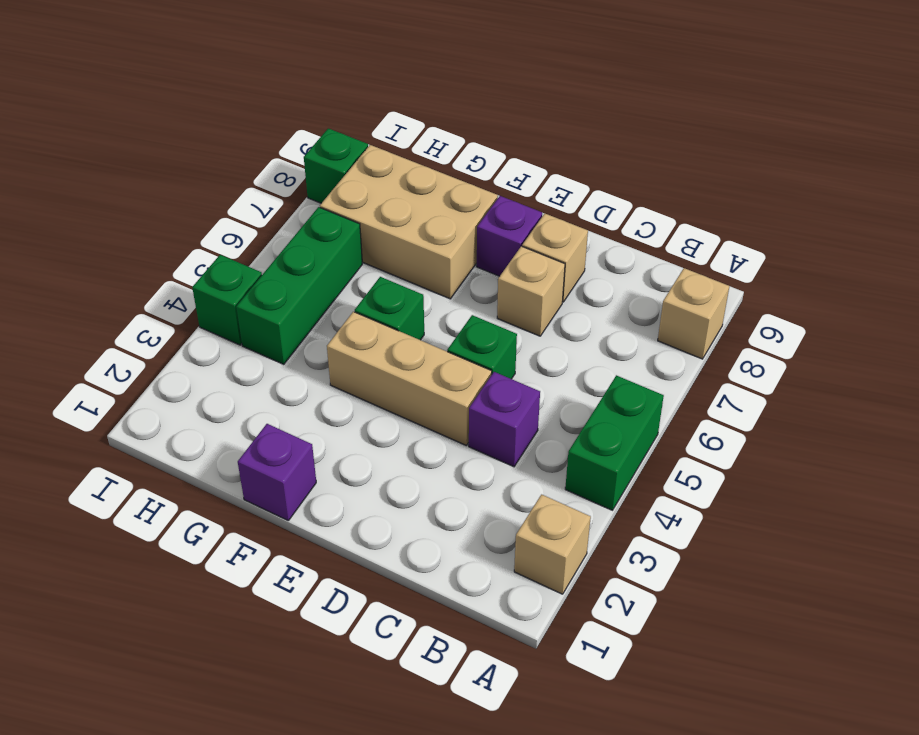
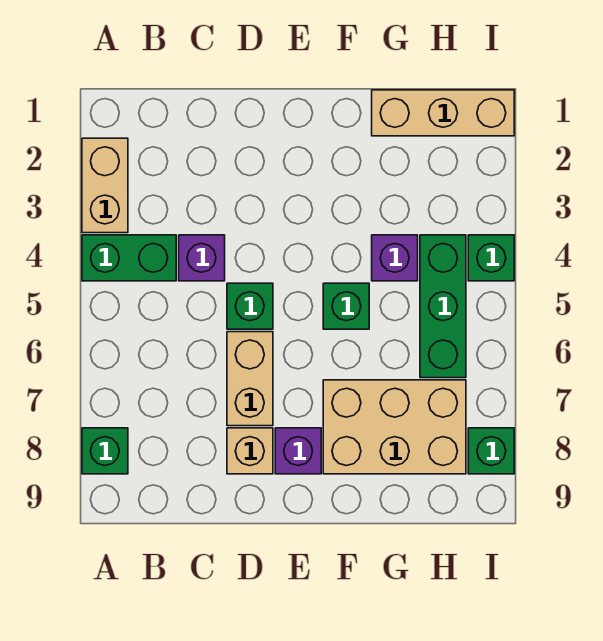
tan 1x1 brick [514,495,591,594] -> tan 1x2 brick [82,138,128,233]
green 1x2 brick [565,375,664,510] -> green 1x2 brick turned to [82,235,176,281]
tan 1x1 brick [658,268,729,359] -> green 1x1 brick [82,428,128,474]
tan 1x3 brick [327,312,492,445] -> tan 1x3 brick moved to [372,90,514,136]
tan 1x1 brick [497,246,565,336] -> tan 1x2 brick [227,332,273,426]
purple 1x1 brick [238,424,316,520] -> purple 1x1 brick moved to [372,235,418,281]

